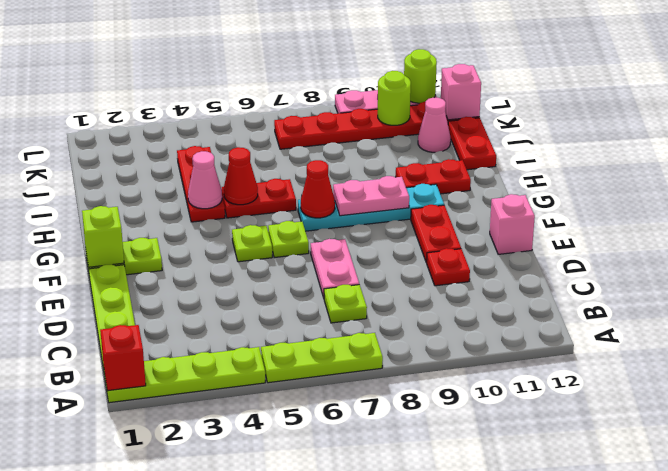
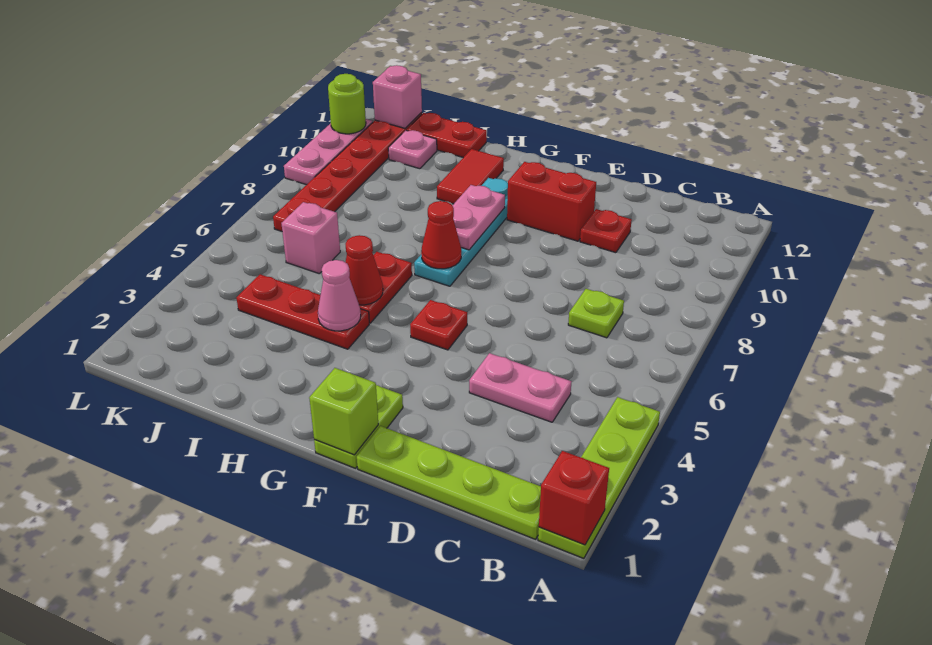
lime 1x3 plate [261,333,383,383] -> none
pink 1x2 plate [311,239,359,298] -> pink 1x2 plate moved to [469,353,571,422]
red 1x2 plate [411,205,461,263] -> red 1x2 brick [507,162,596,241]
pink 1x1 brick [490,194,535,254] -> pink 1x1 brick moved to [281,202,340,273]
lime 1x1 plate [232,225,272,262] -> red 1x1 plate [410,300,467,350]
lime 1x1 plate [268,221,309,258] -> none
red 1x2 plate [396,159,471,194] -> red 1x2 tile [437,149,504,204]
pink 1x1 cone [418,98,451,152] -> pink 1x1 plate [388,130,437,169]
lime 1x1 round brick [378,71,411,125] -> none

